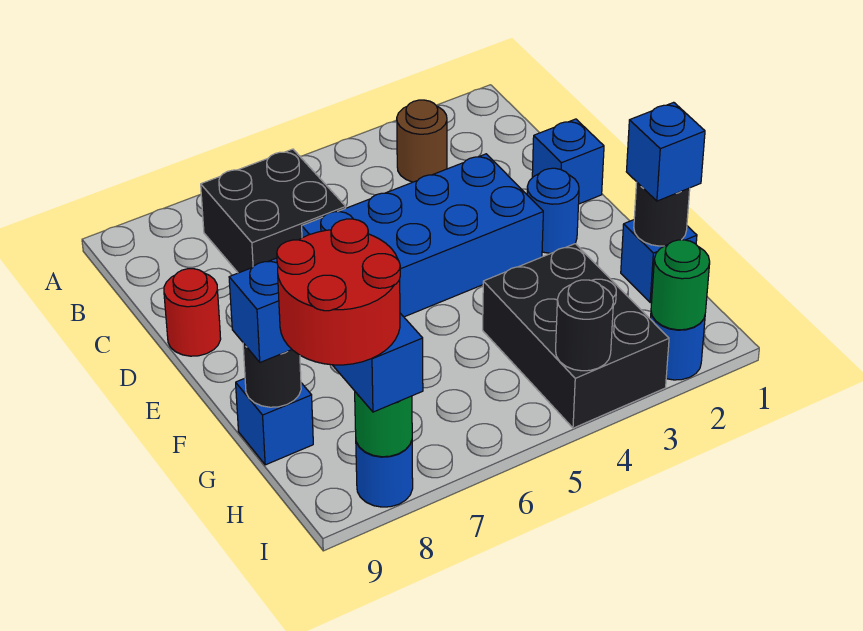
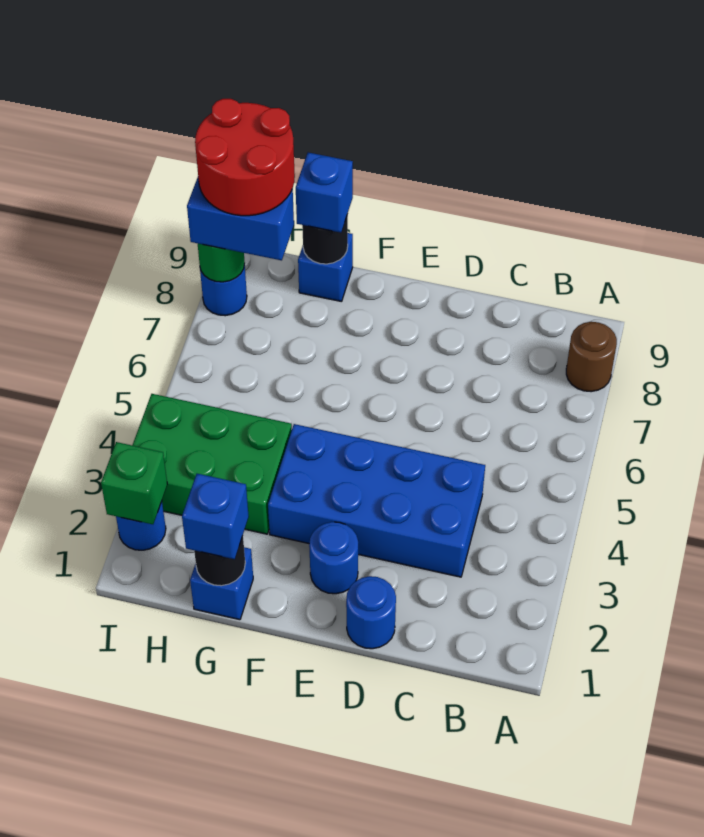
brown 1x1 round brick [397,100,447,182] -> brown 1x1 round brick moved to [566,322,617,392]
black 2x2 brick [201,149,346,273] -> none
blue 1x1 brick [532,119,604,204] -> blue 1x1 round brick [346,576,396,649]
blue 2x4 brick [302,154,543,317] -> blue 2x4 brick turned to [268,424,485,577]
red 1x1 round brick [164,269,221,356] -> none
black 2x3 brick [483,244,669,428] -> green 2x3 brick [132,394,292,534]
green 1x1 round brick [651,240,710,330] -> green 1x1 brick [101,442,167,524]
black 1x1 round brick [556,280,613,371] -> none

